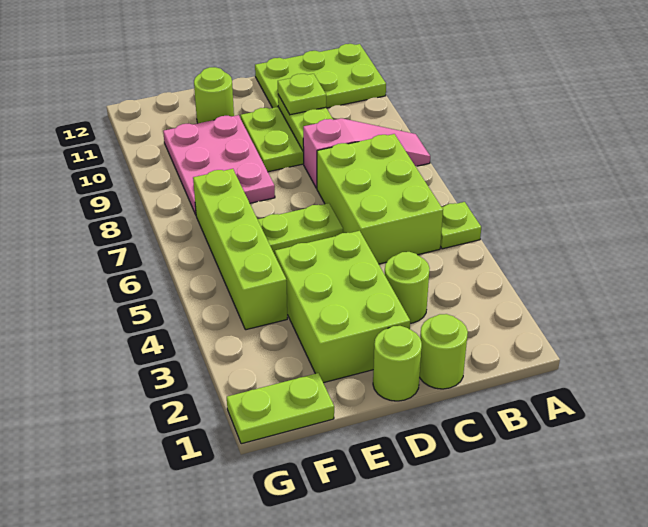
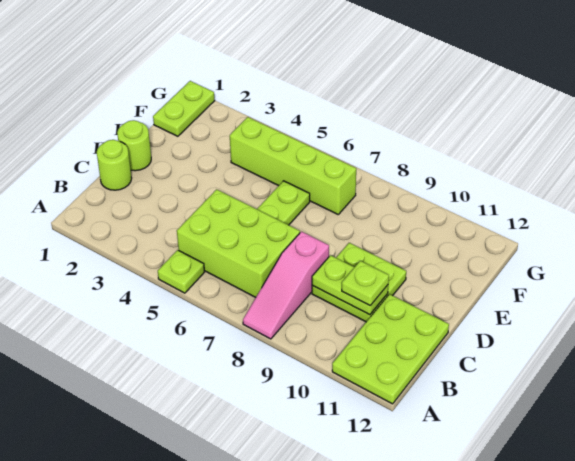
lime 1x1 round brick [385,252,430,323] -> none
lime 2x3 brick [275,231,410,383] -> none
pink 2x3 plate [163,115,275,214] -> none
lime 1x1 round brick [194,67,234,123] -> none

